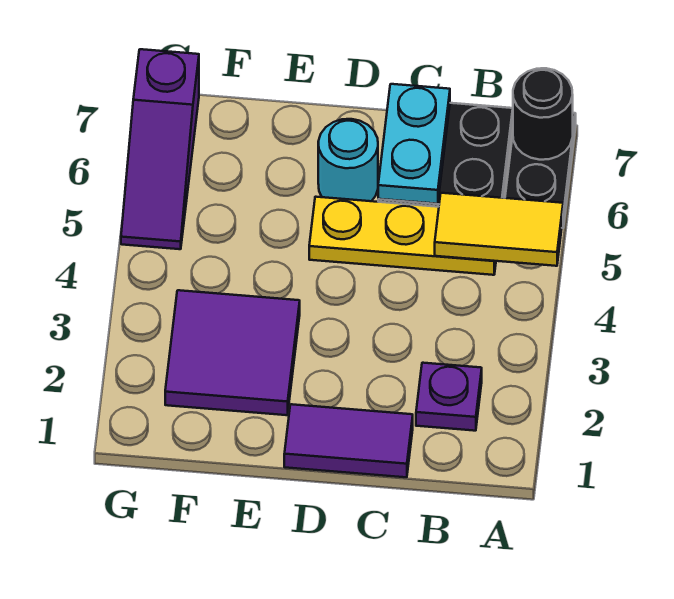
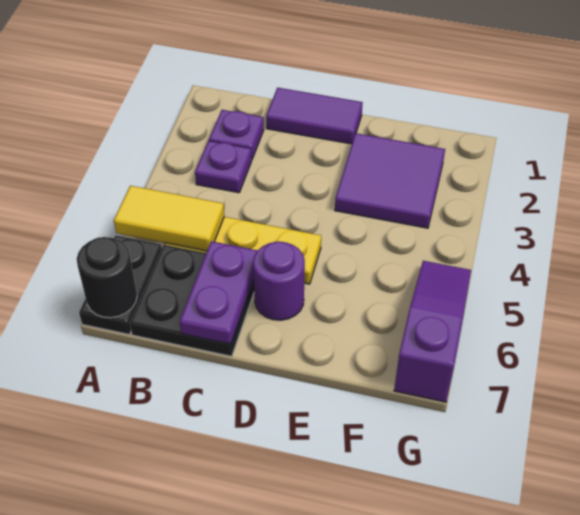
none -> purple 1x1 plate [195,141,252,193]
cyan 1x2 plate [378,84,450,204] -> purple 1x2 plate [179,241,258,344]
cyan 1x1 round brick [318,119,378,201] -> purple 1x1 round brick [253,242,305,320]

